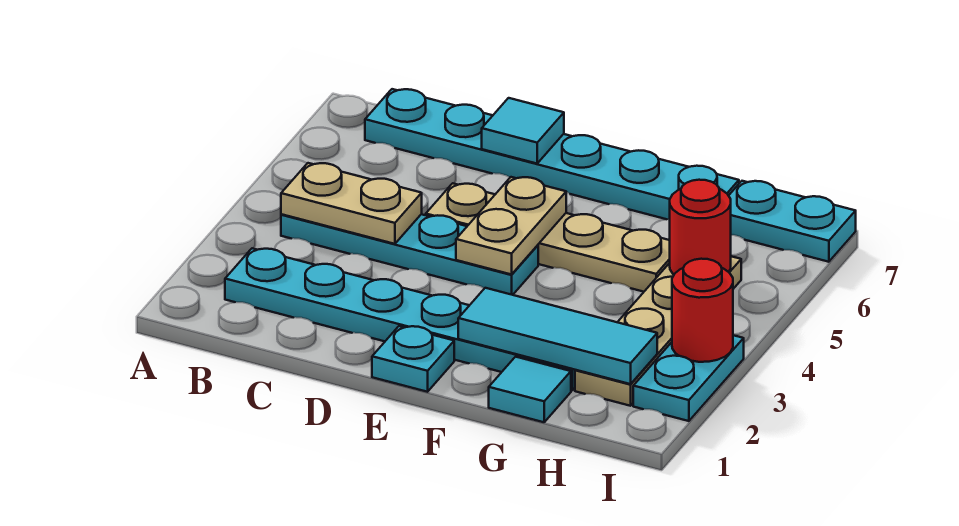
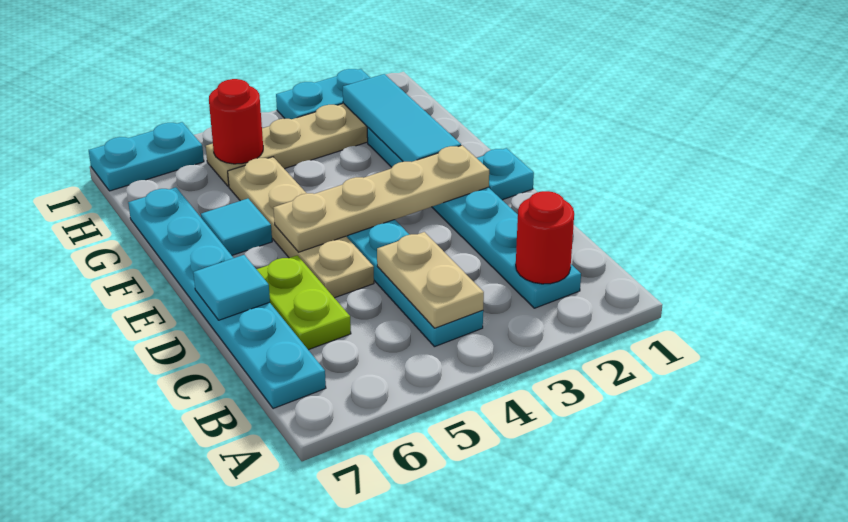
none -> lime 1x2 plate [257,255,351,350]
tan 1x2 plate [456,177,566,275] -> tan 1x4 plate [274,145,489,252]
cyan 1x1 tile [489,357,571,422] -> cyan 1x1 tile moved to [201,199,272,255]
cyan 1x2 plate [729,181,856,262] -> cyan 1x2 plate turned to [89,122,204,191]
red 1x1 round brick [672,259,733,362] -> red 1x1 round brick moved to [516,191,574,284]

